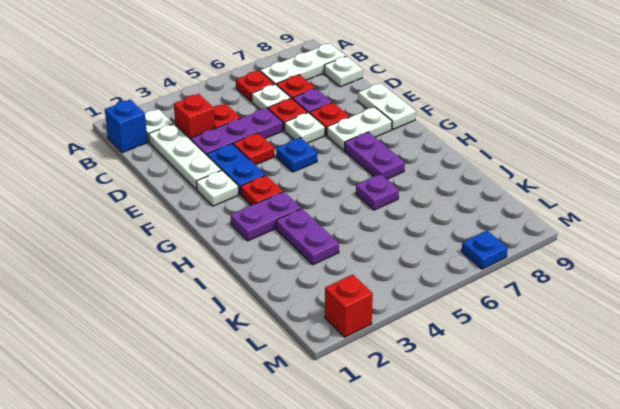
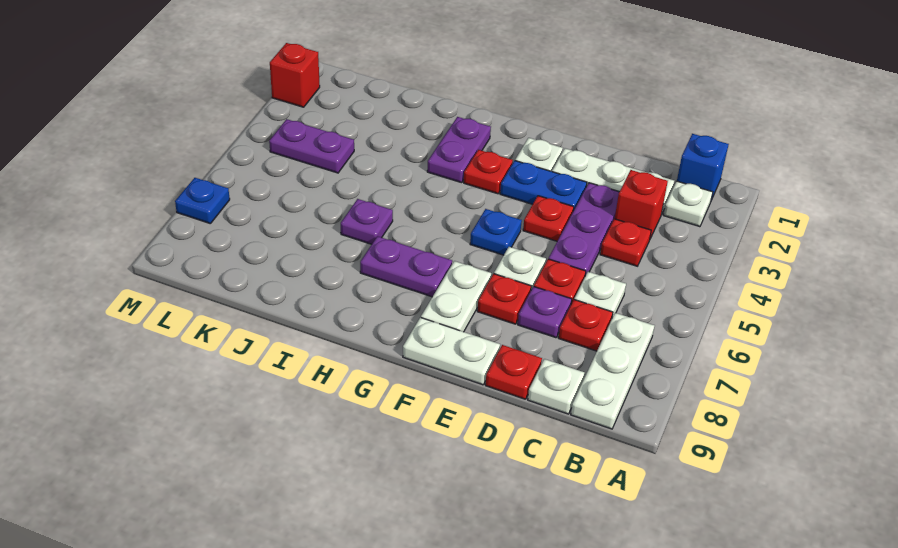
red 1x1 plate [236,71,274,102] -> red 1x1 plate moved to [485,345,542,399]
purple 1x2 plate [276,209,339,265] -> purple 1x2 plate moved to [269,119,354,173]

